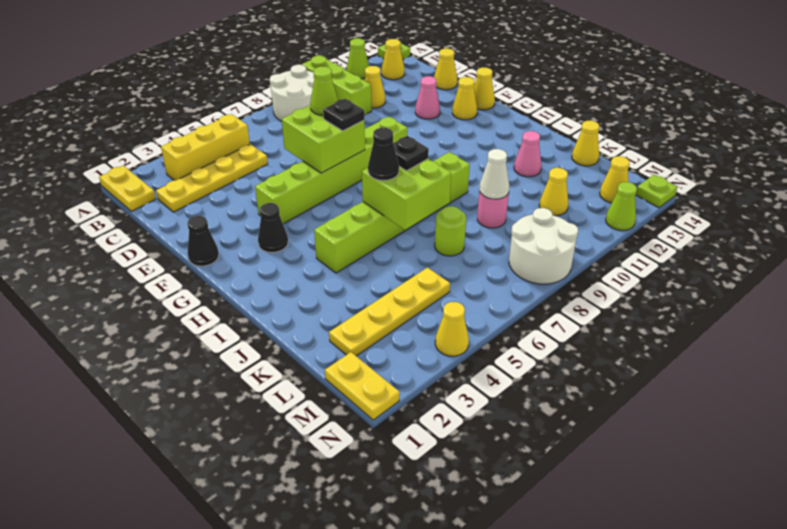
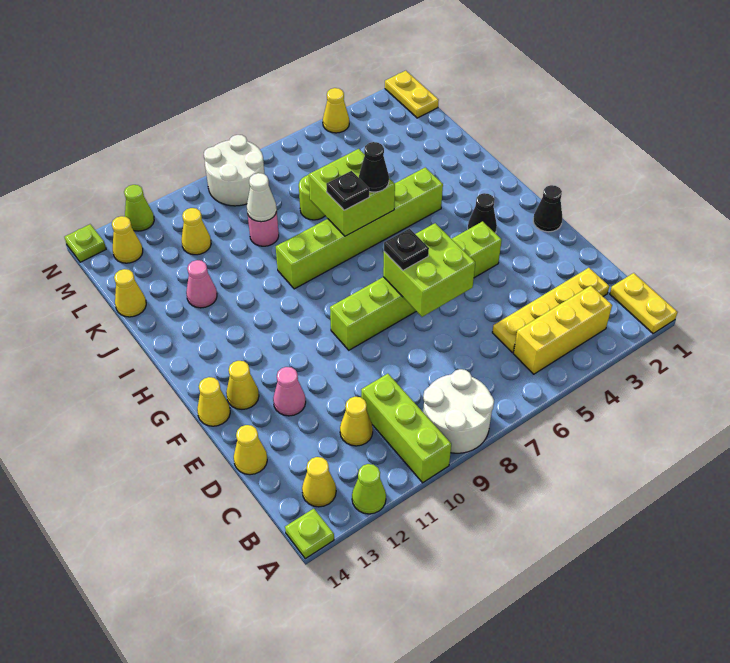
lime 1x1 cone [310,66,338,115] -> none
yellow 1x4 plate [329,267,450,356] -> none

